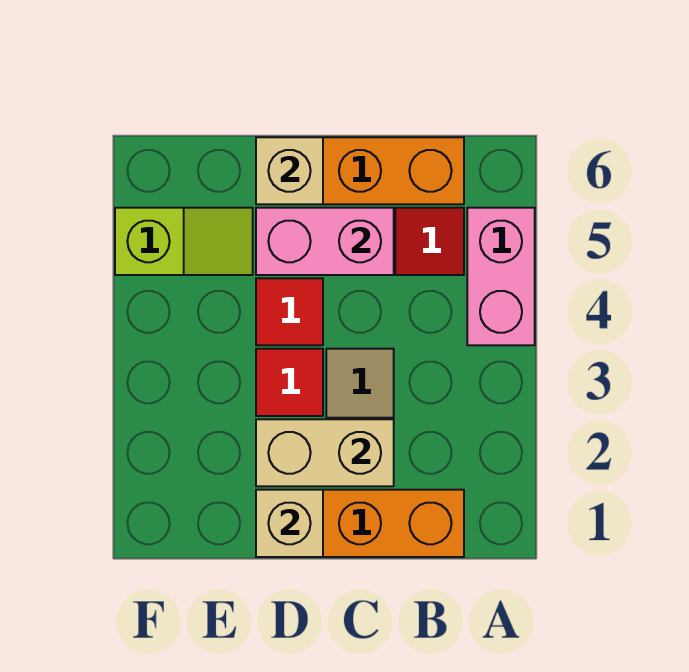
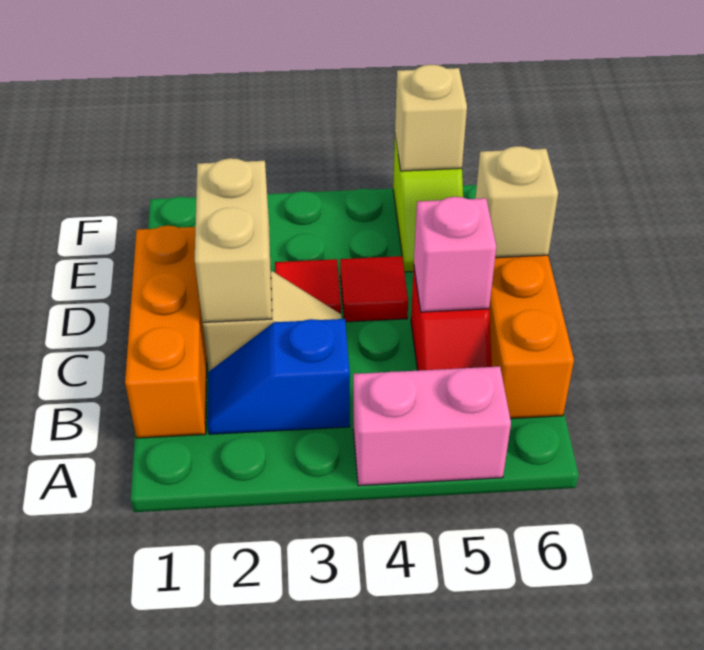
none -> blue 1x2 slope [208,319,350,434]
pink 1x2 brick [256,208,394,275] -> pink 1x1 brick [414,197,496,312]
tan 1x1 brick [256,490,323,557] -> tan 1x1 brick moved to [395,65,467,171]

